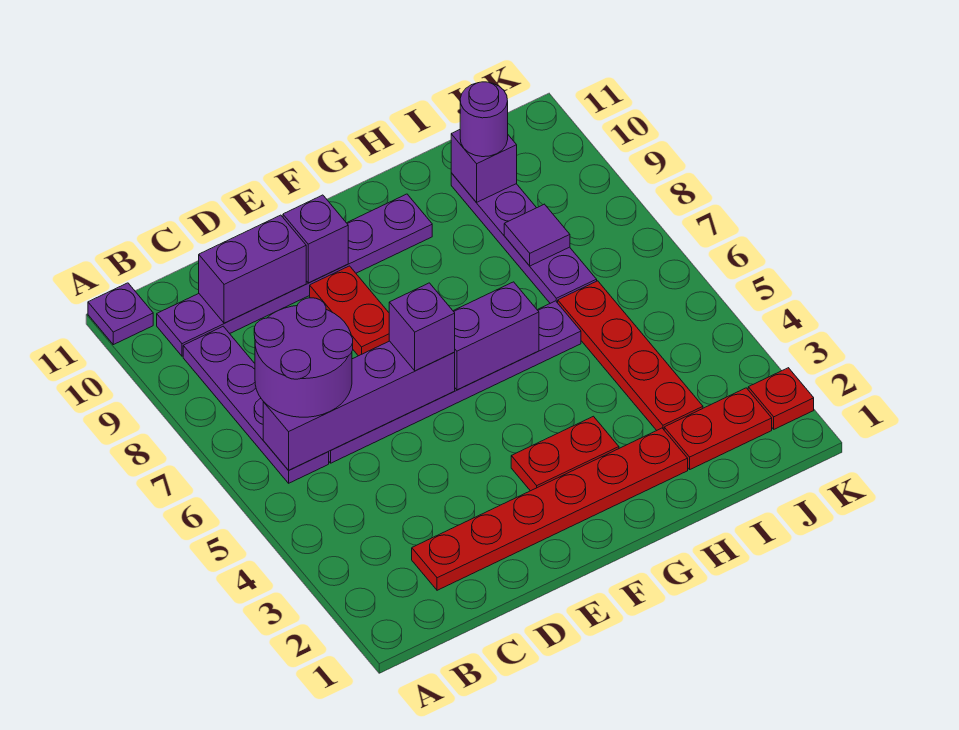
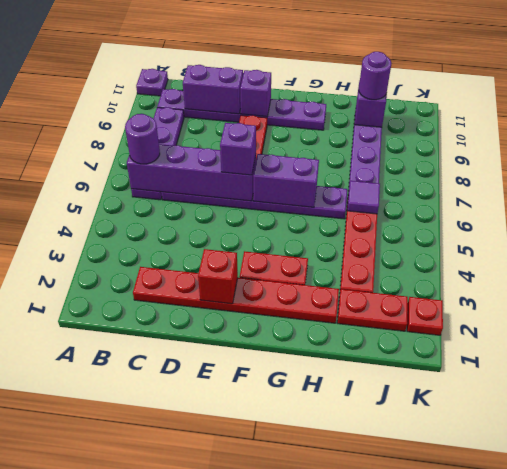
purple 2x2 round brick [254,298,353,417] -> purple 1x1 round brick [125,114,160,164]
none -> red 1x1 brick [198,249,238,304]
purple 1x1 tile [504,204,570,266] -> purple 1x1 tile moved to [347,181,380,214]

